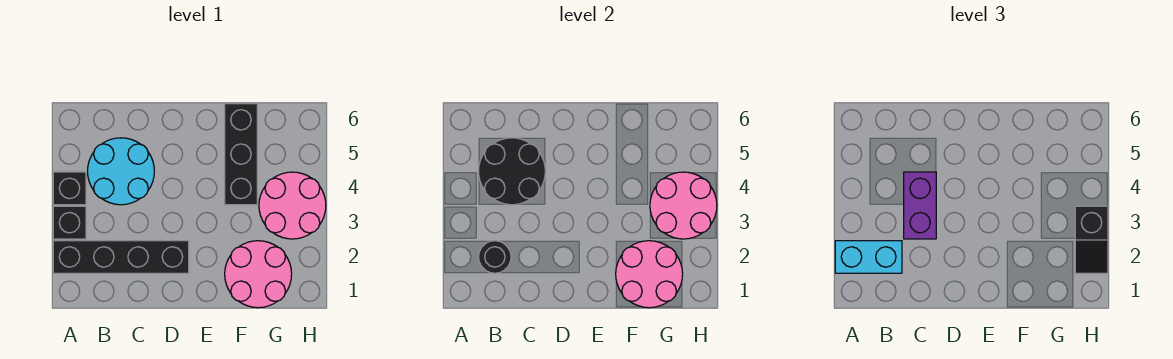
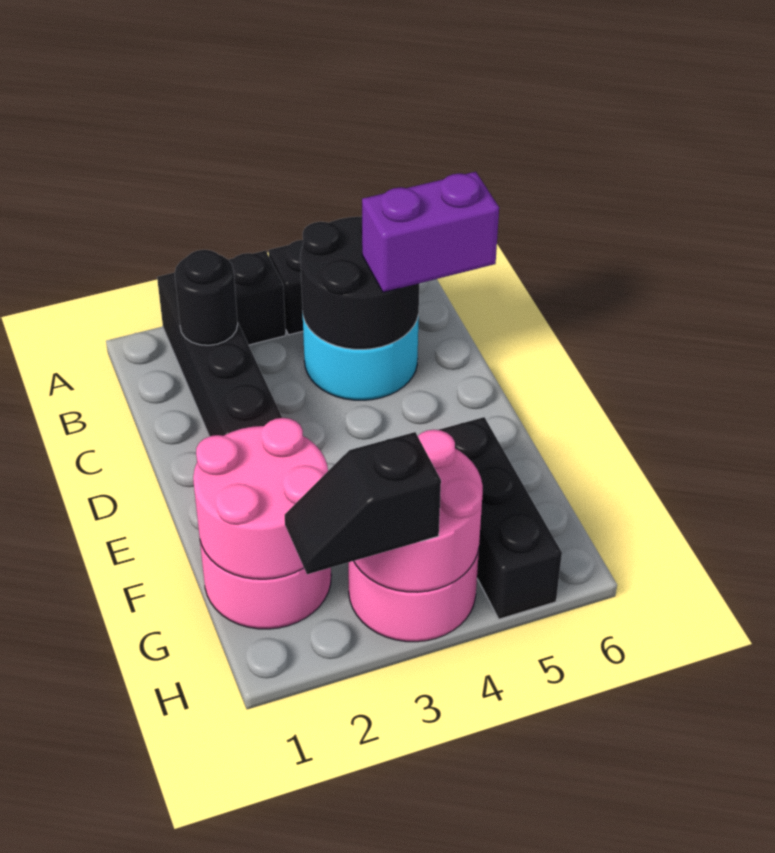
cyan 1x2 brick [835,241,902,273] -> none
purple 1x2 brick [904,172,936,239] -> purple 1x2 brick moved to [362,172,499,292]
black 1x3 brick [225,104,257,205] -> black 1x3 brick turned to [439,417,562,619]

